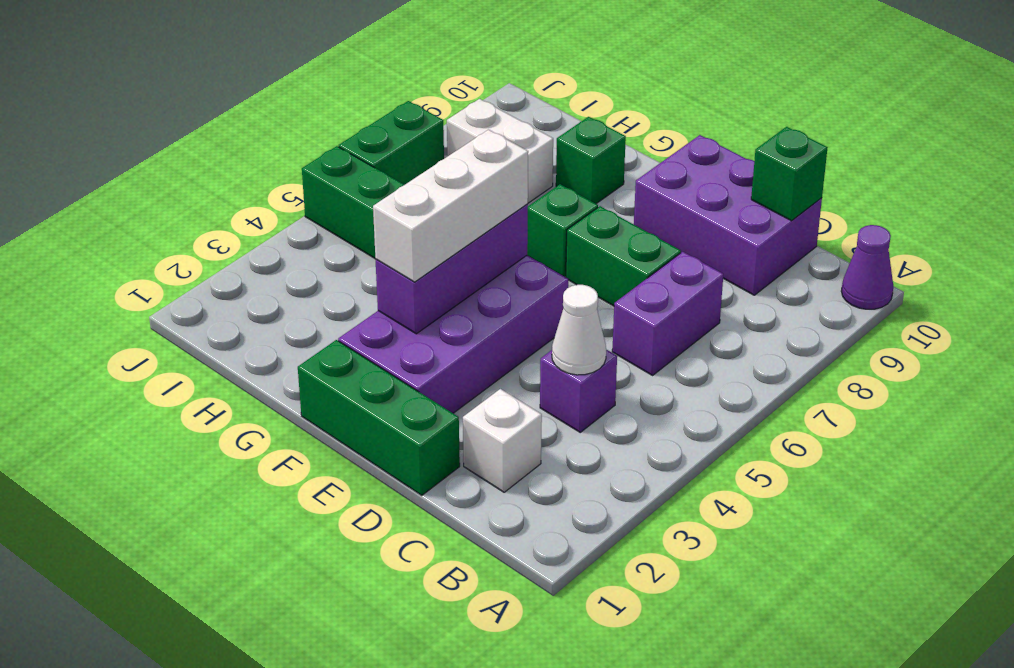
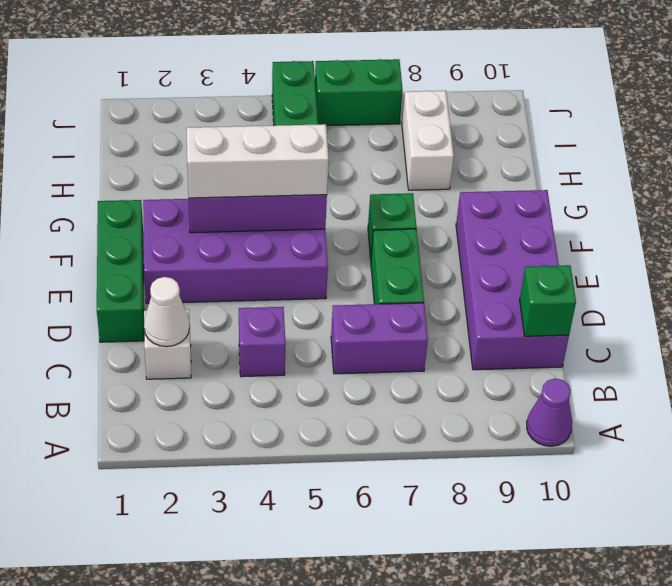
white 1x1 cone [552,285,606,375] -> white 1x1 cone moved to [144,277,190,347]
purple 2x3 brick [634,135,822,295] -> purple 2x4 brick [456,190,569,370]
green 1x1 brick [556,117,626,204] -> none

